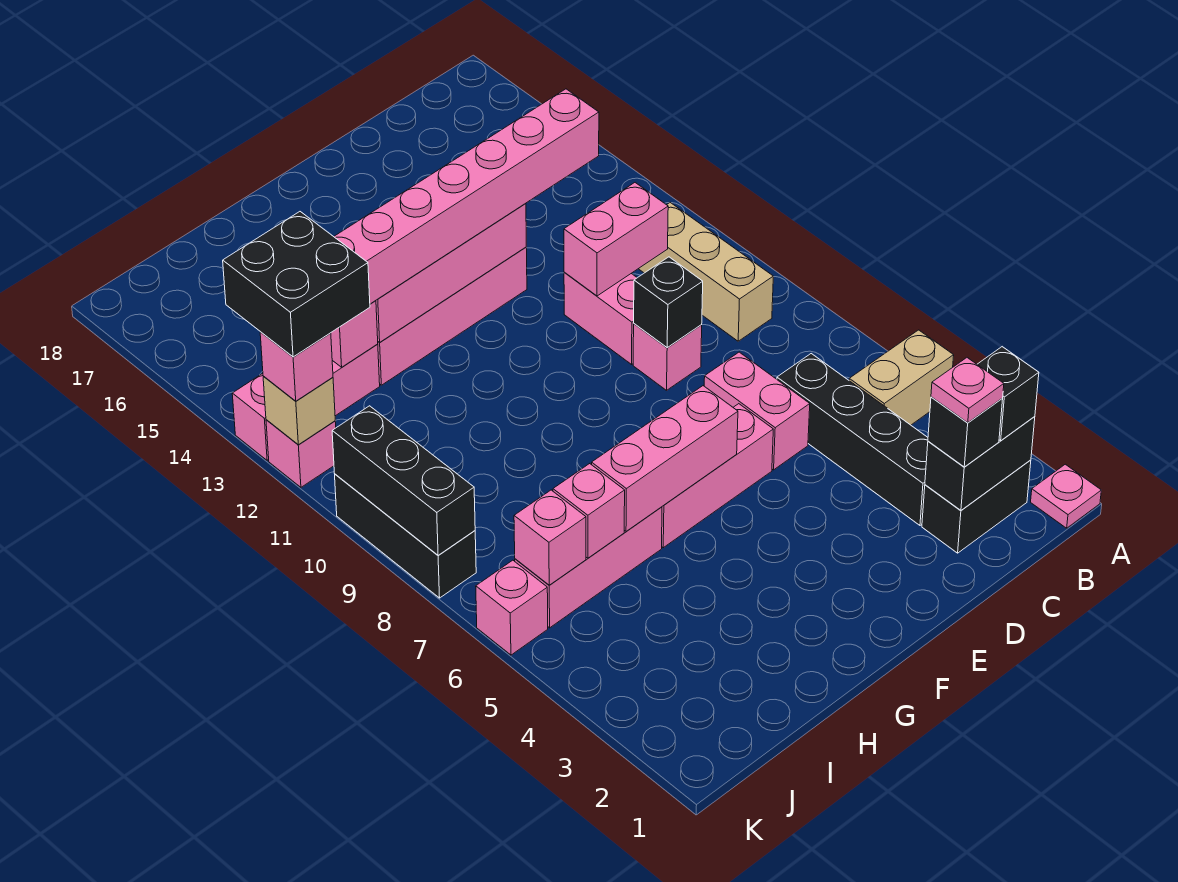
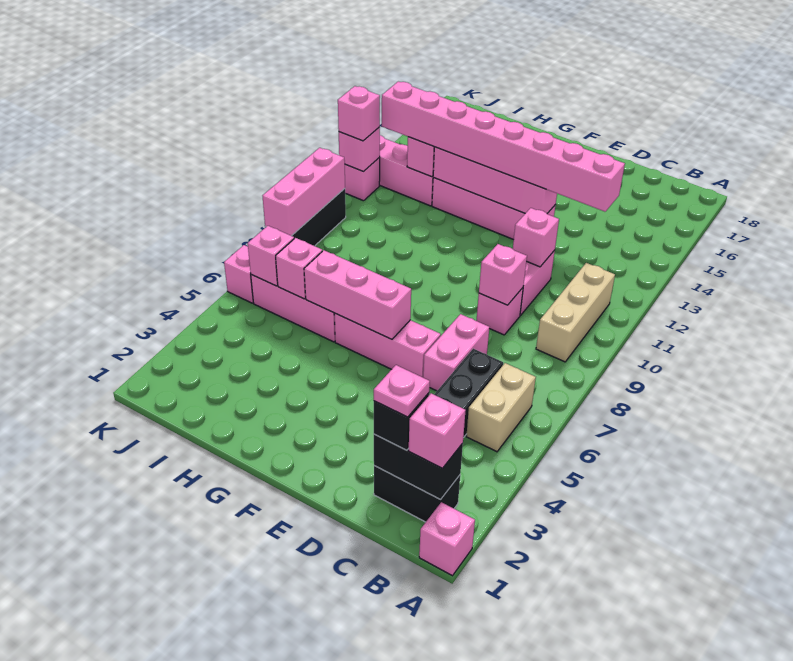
pink 1x1 plate [1031,464,1101,528] -> pink 1x1 brick [419,502,475,576]
tan 1x2 brick [849,330,954,425] -> tan 1x2 brick turned to [466,363,536,452]
black 1x1 brick [977,347,1039,441] -> pink 1x1 brick [409,393,466,468]
pink 1x2 brick [564,183,668,296] -> pink 1x1 brick [513,208,559,267]
black 1x1 brick [634,257,703,347] -> pink 1x1 brick [479,244,527,305]
black 2x2 brick [223,212,370,357] -> none
black 1x3 brick [332,406,475,555] -> pink 1x3 brick [263,148,345,236]
tan 1x1 brick [263,376,335,445] -> pink 1x1 brick [339,127,380,172]

